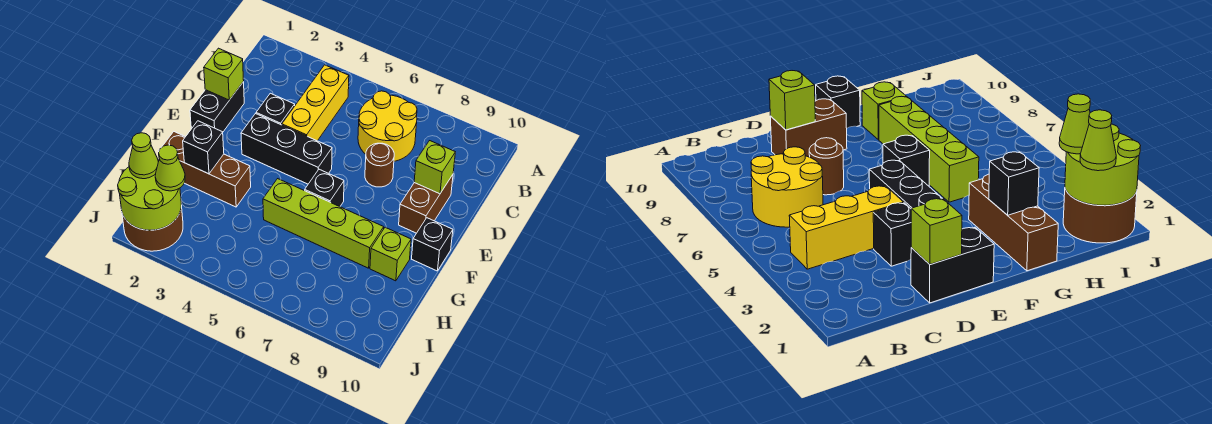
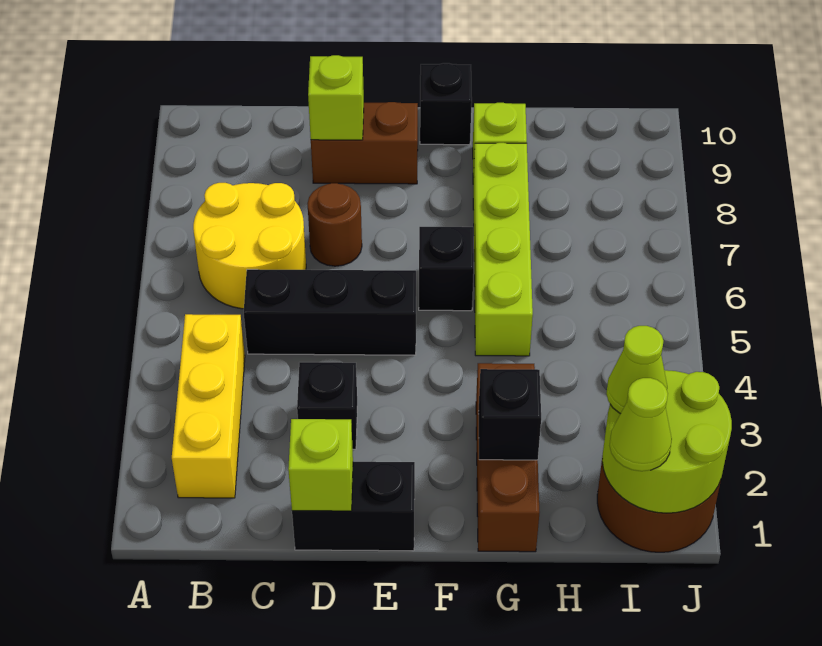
yellow 1x3 brick [282,65,349,141] -> yellow 1x3 brick turned to [172,314,245,498]
black 1x3 brick [241,114,332,184] -> black 1x3 brick turned to [244,269,416,355]

